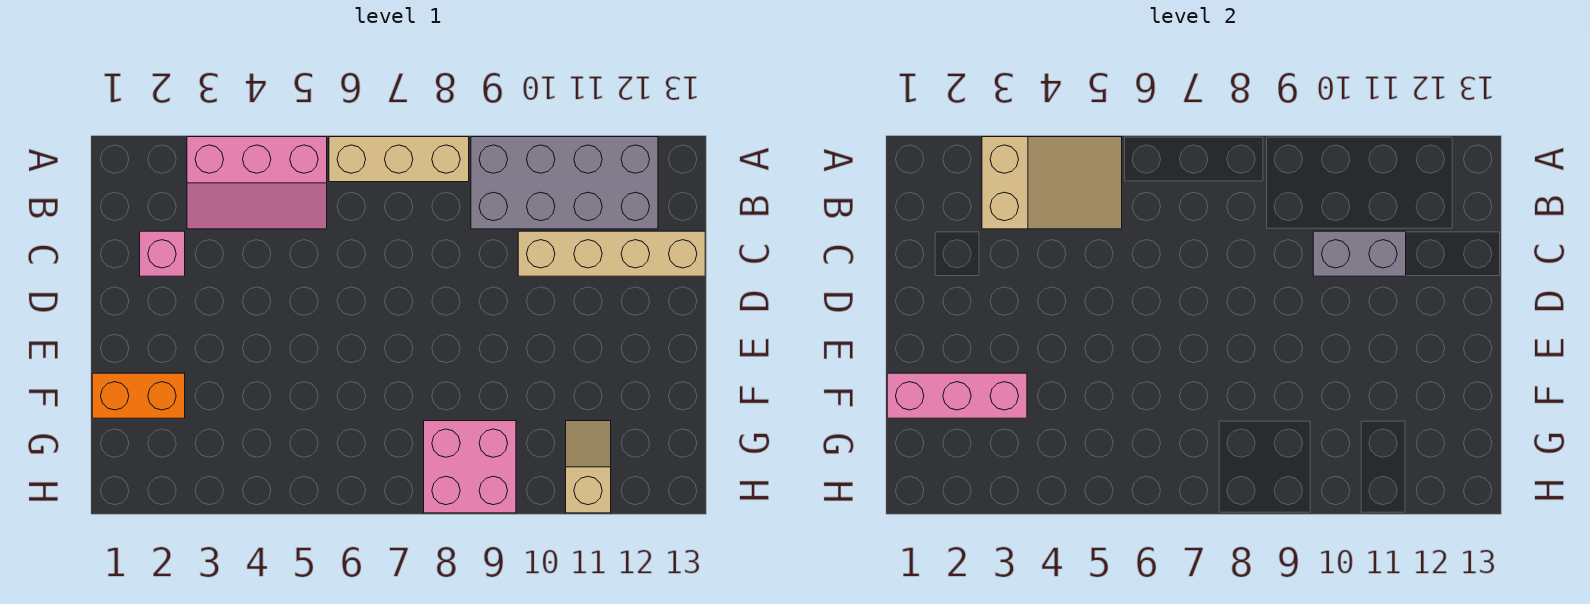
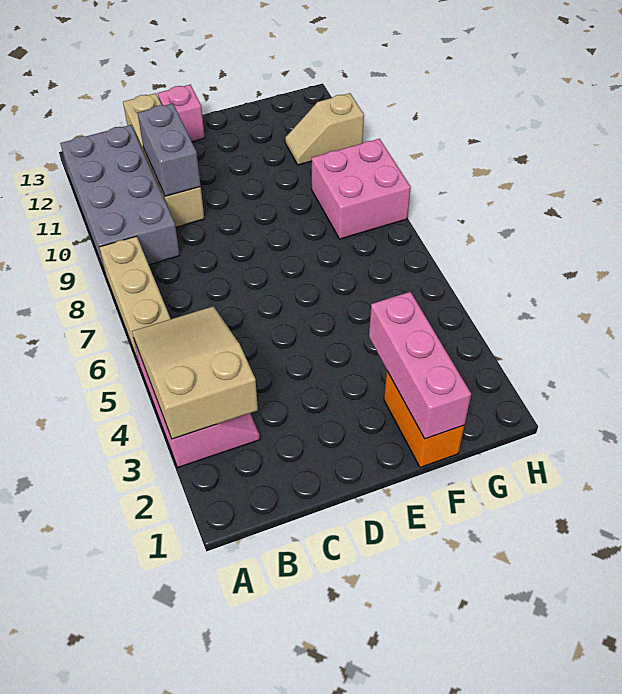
pink 1x1 brick [140,231,185,276] -> pink 1x1 brick moved to [158,85,205,142]

